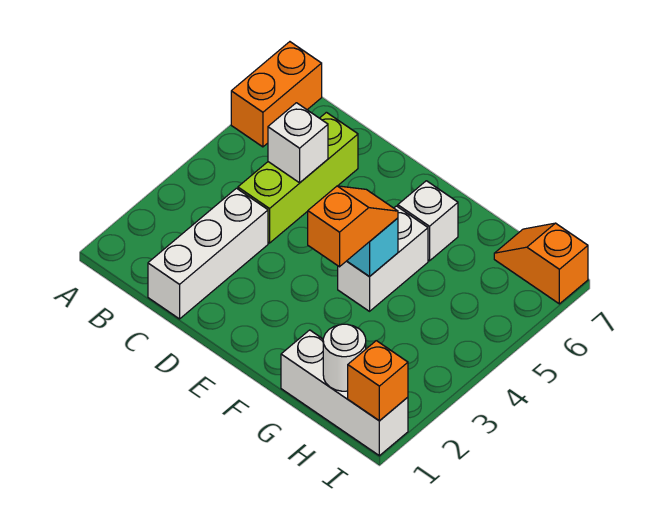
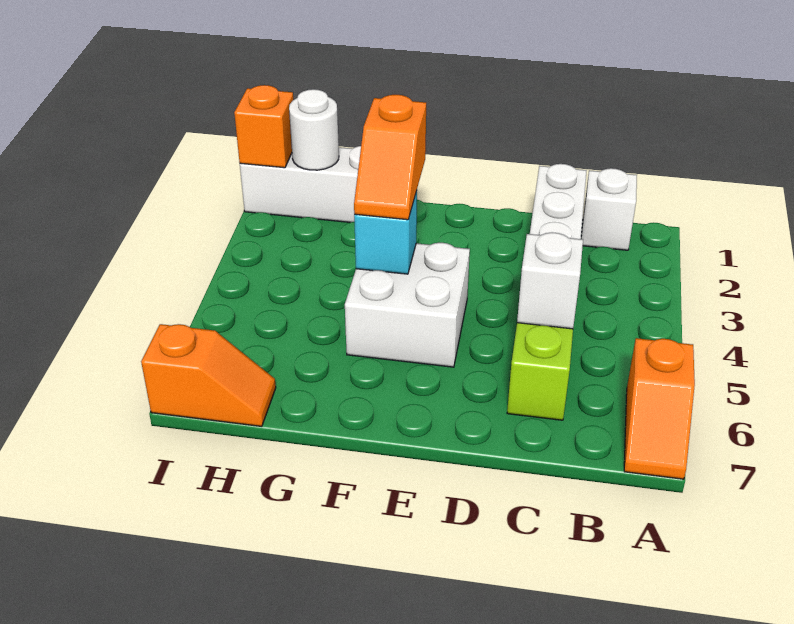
orange 1x2 brick [231,42,322,147] -> orange 1x2 slope [624,338,695,479]
white 1x2 brick [338,206,428,311] -> white 2x2 brick [345,243,470,367]
white 1x1 brick [398,181,458,261] -> white 1x1 brick moved to [581,168,637,250]

